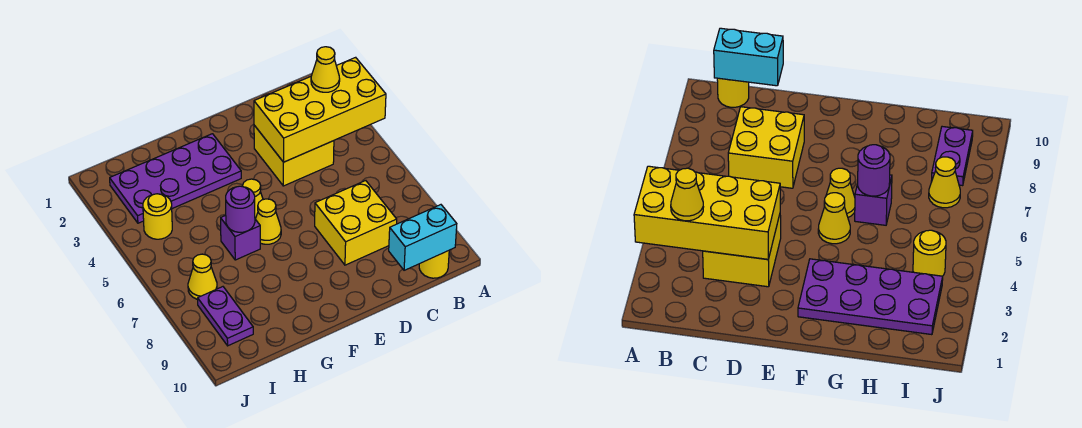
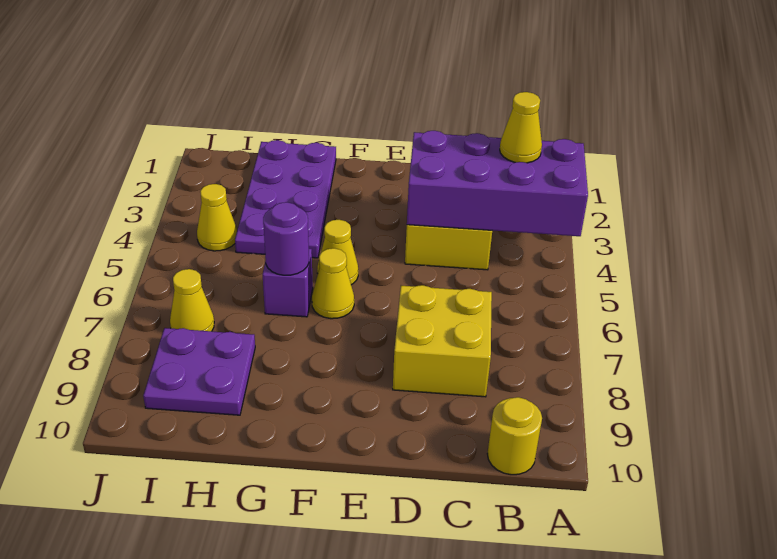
yellow 2x4 brick [254,57,386,162] -> purple 2x4 brick [407,131,588,236]
cyan 1x2 brick [389,205,457,270] -> none
purple 2x4 plate [110,134,241,223] -> purple 2x4 plate turned to [235,140,336,258]
yellow 1x1 round brick [143,194,172,239] -> yellow 1x1 cone [197,184,237,251]
purple 1x2 plate [198,287,253,346] -> purple 2x2 plate [143,328,255,415]

